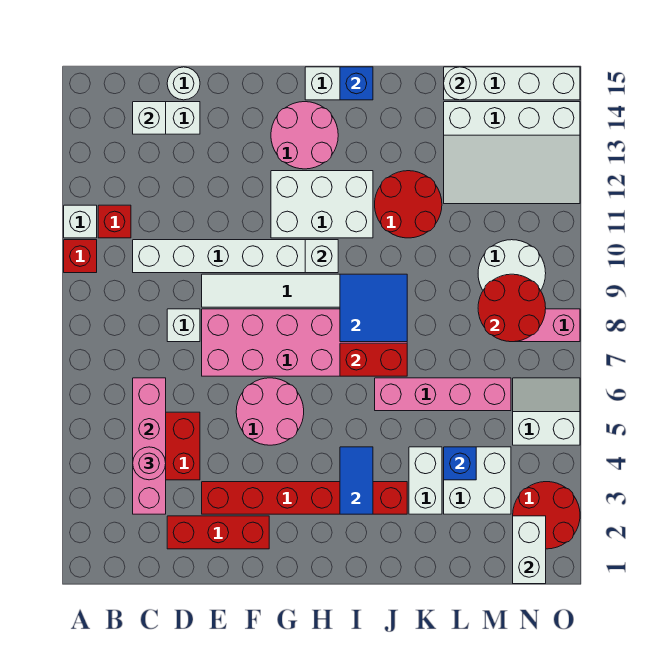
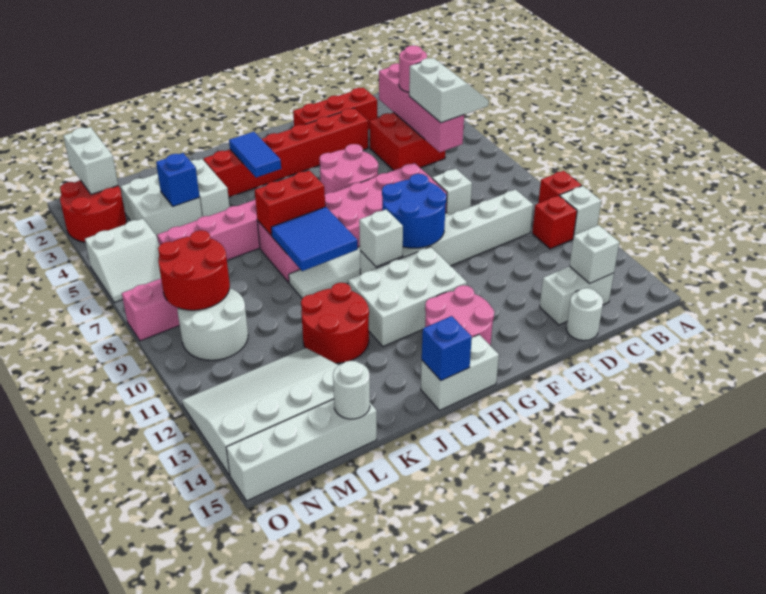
none -> white 2x2 slope [409,58,489,123]
none -> blue 2x2 round brick [382,174,447,248]

